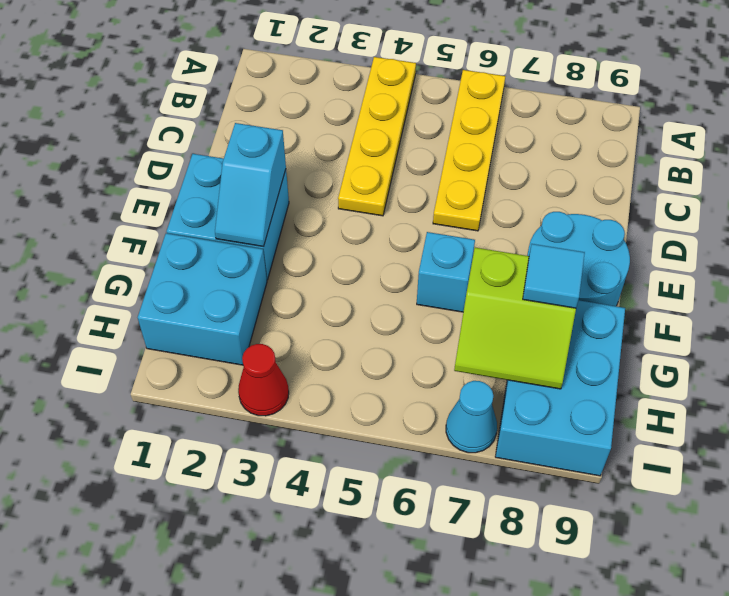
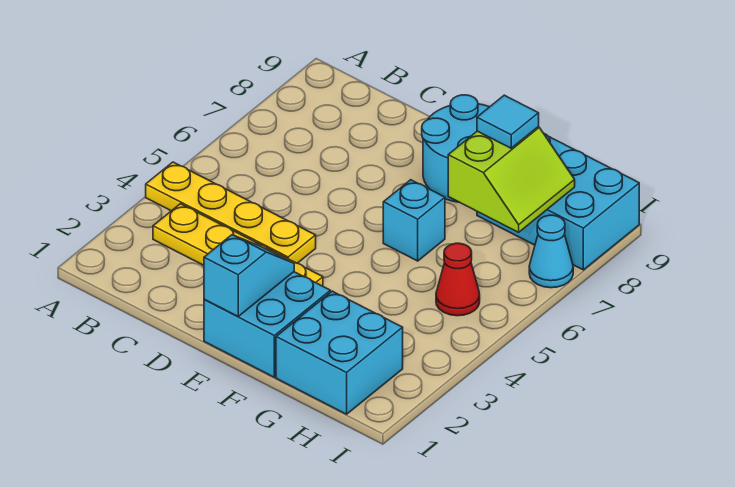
yellow 1x4 plate [433,70,505,231] -> yellow 1x4 plate moved to [153,204,323,286]
cyan 1x2 slope [215,123,286,247] -> cyan 1x2 slope turned to [204,235,294,316]
red 1x1 cone [238,344,289,416] -> red 1x1 cone moved to [436,243,480,316]

